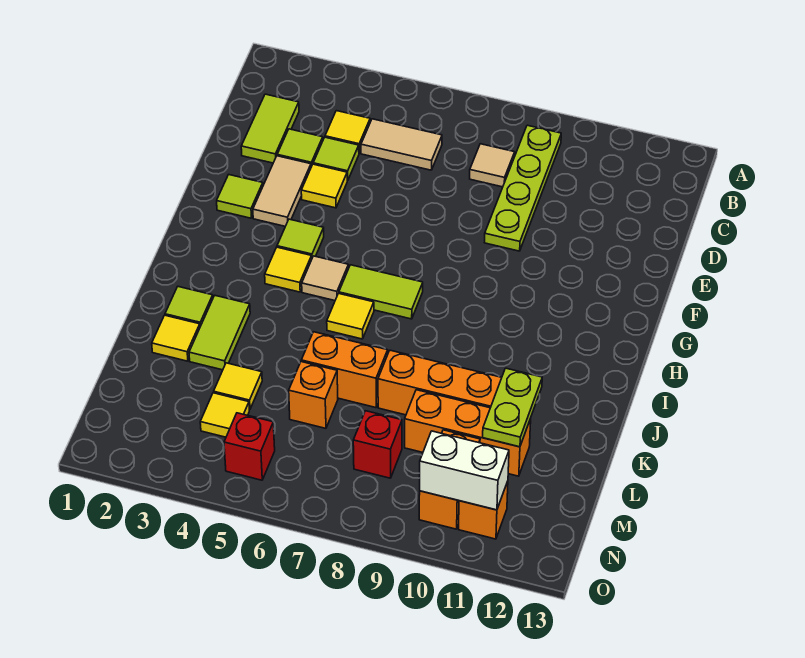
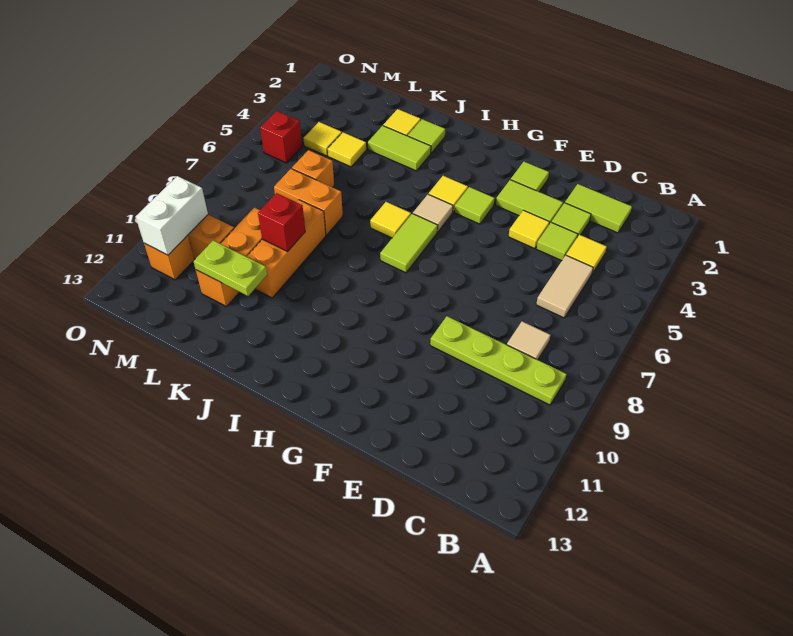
tan 1x2 tile [253,156,311,226] -> lime 1x2 tile [496,180,563,224]
orange 1x2 brick [301,332,388,408] -> orange 1x2 brick turned to [274,169,343,235]
red 1x1 brick [353,411,402,478] -> red 1x1 brick moved to [258,193,305,252]

